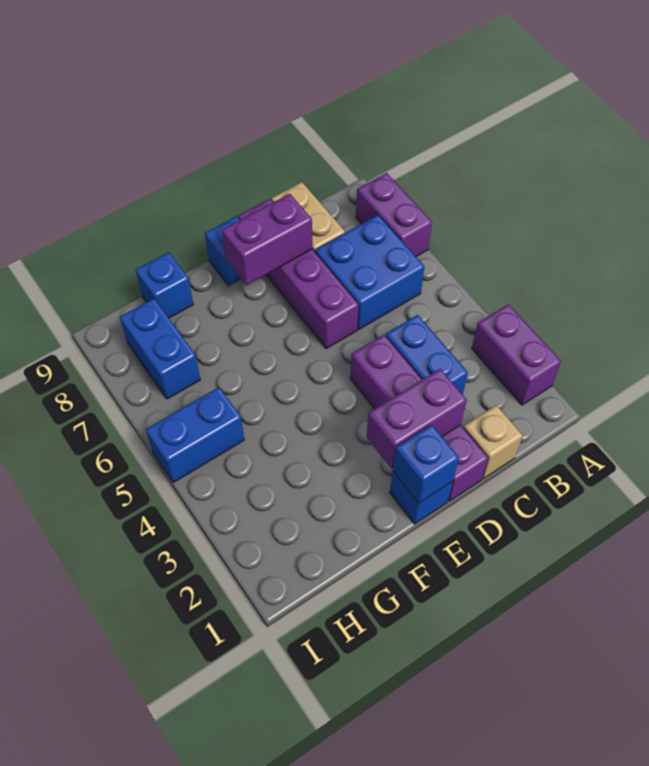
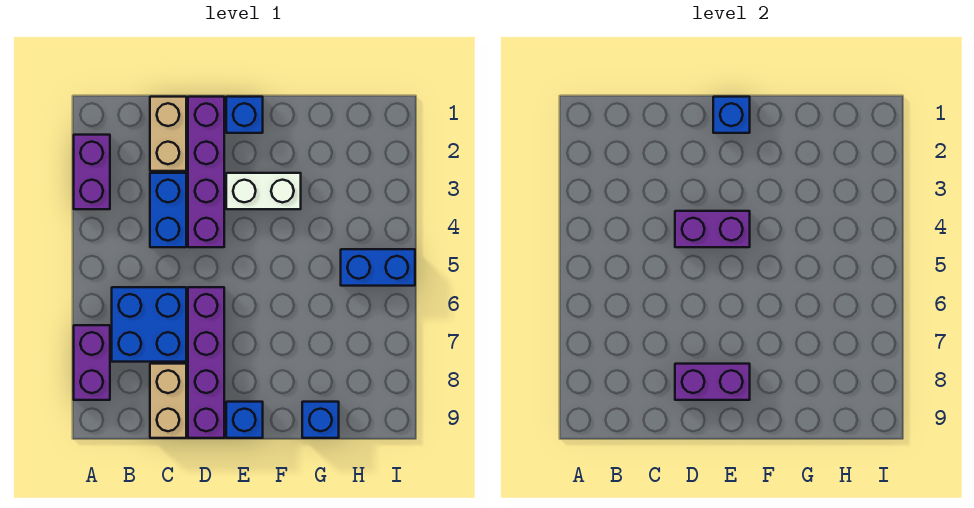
tan 1x1 brick [463,405,523,479] -> tan 1x2 brick [150,97,186,171]
purple 1x2 brick [367,369,467,469] -> purple 1x2 brick moved to [675,211,750,247]
none -> white 1x2 brick [226,173,301,209]
blue 1x2 brick [120,299,200,399] -> none

